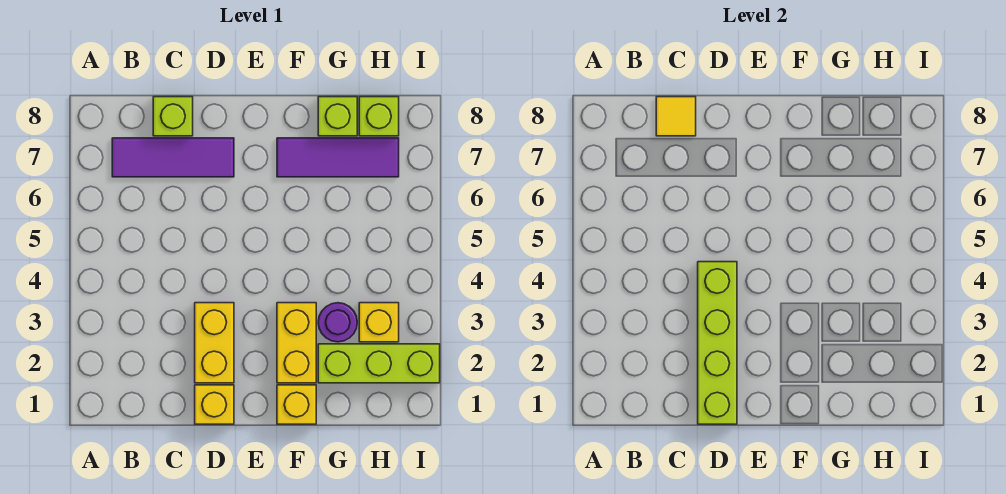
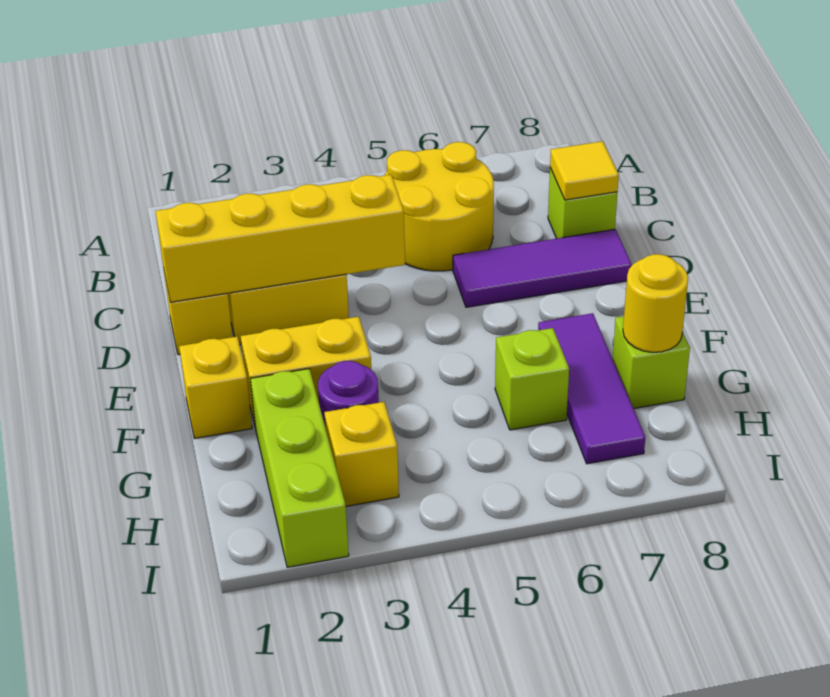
none -> yellow 2x2 round brick [384,142,494,271]
purple 1x3 tile [112,138,234,177] -> purple 1x3 tile turned to [453,229,632,307]
lime 1x4 brick [698,262,737,424] -> yellow 1x4 brick [156,175,405,302]
none -> yellow 1x1 round brick [623,254,688,352]
lime 1x1 brick [359,97,399,136] -> lime 1x1 brick moved to [495,328,569,430]

